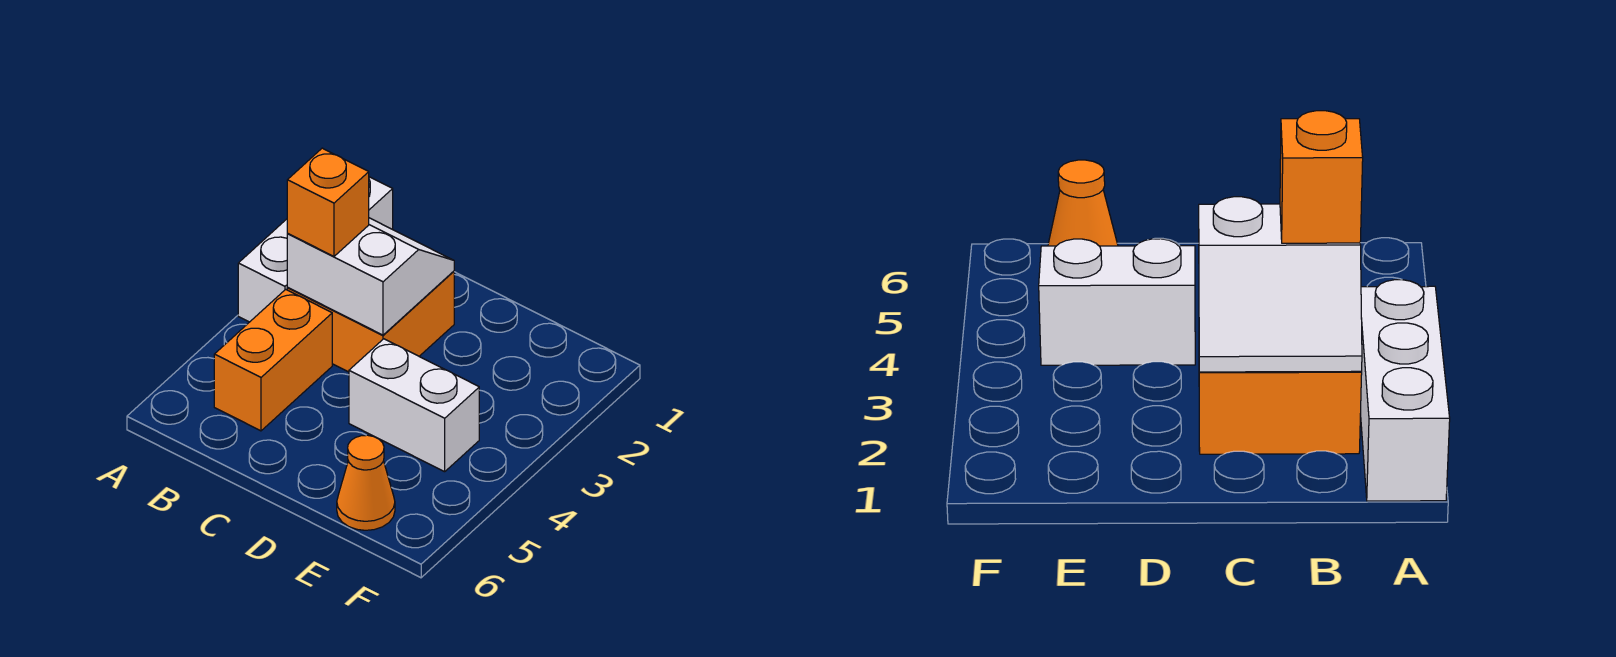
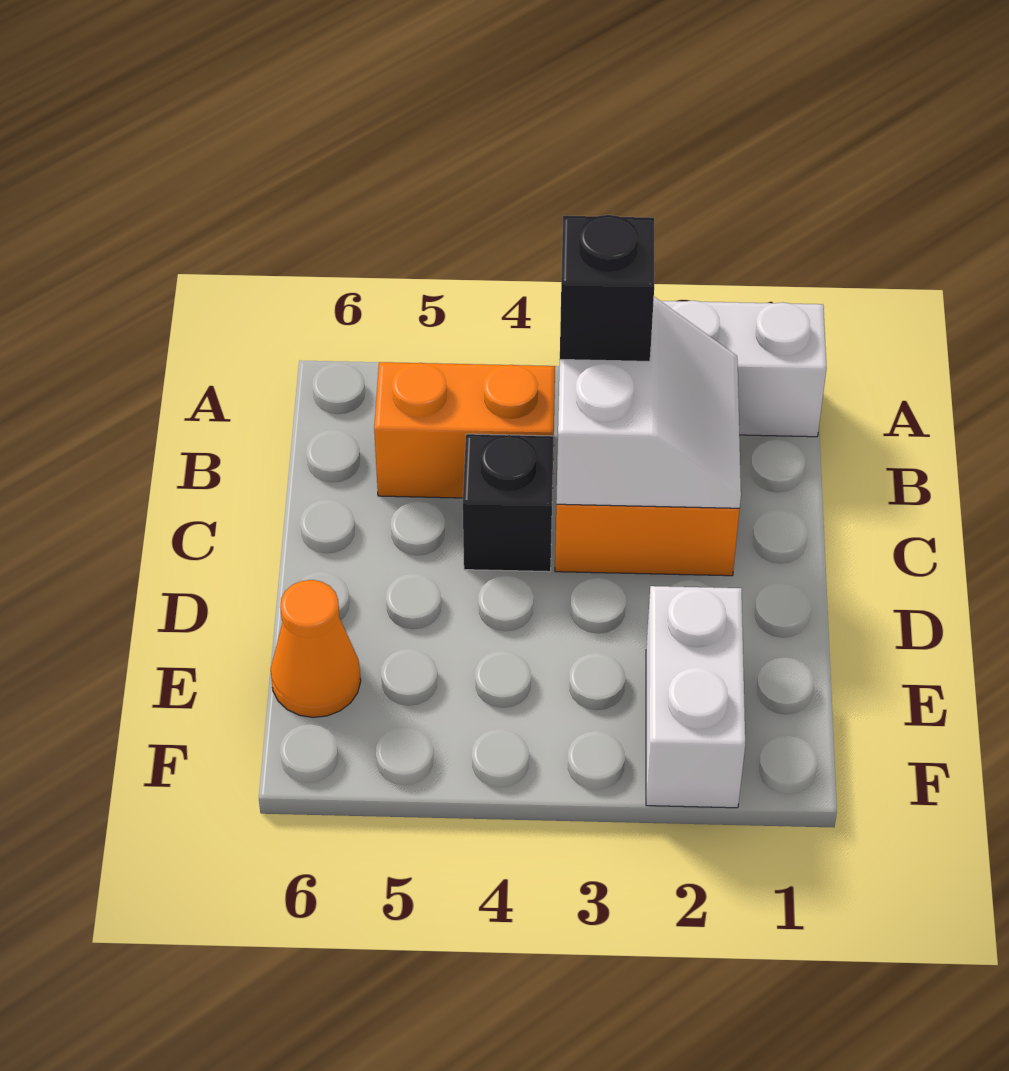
orange 1x1 brick [287,148,369,256] -> black 1x1 brick [560,215,654,361]
none -> black 1x1 brick [463,434,554,572]
white 1x2 brick [349,339,479,472] -> white 1x2 brick moved to [646,586,745,808]

